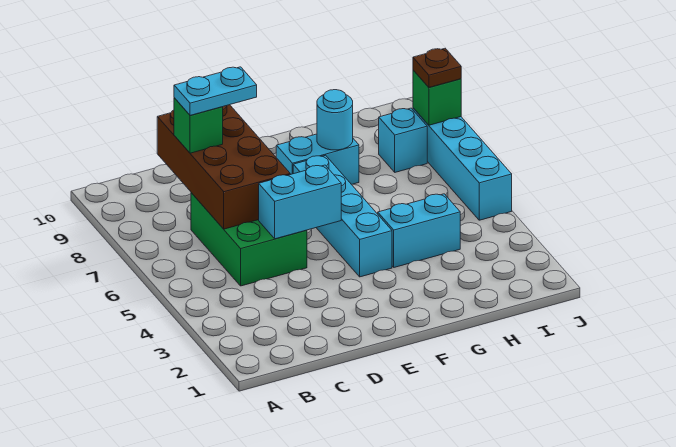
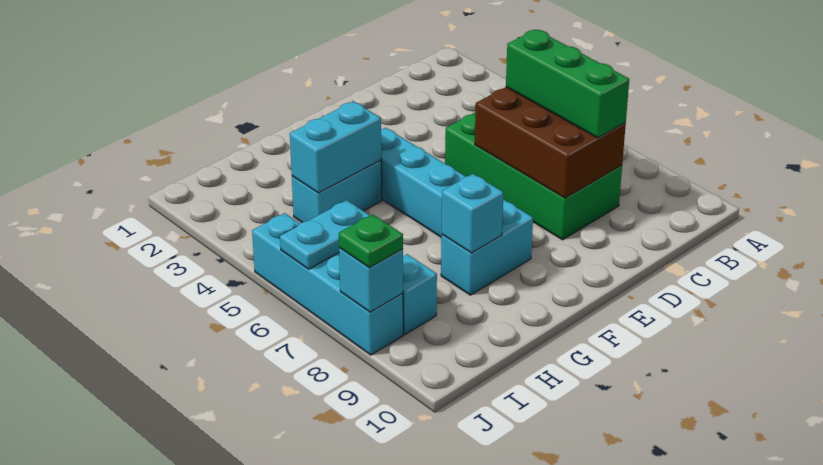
green 2x3 brick [191,193,307,286] -> green 2x4 brick [445,113,622,240]
brown 2x4 brick [157,105,290,229] -> brown 2x3 brick [475,87,626,198]
green 1x1 brick [174,98,223,153] -> green 1x3 brick [506,29,629,138]
cyan 1x2 plate [174,67,257,116] -> cyan 1x2 plate moved to [280,200,370,269]
cyan 1x2 brick [259,165,341,239] -> cyan 1x2 brick moved to [290,101,381,193]
cyan 1x1 round brick [317,90,353,150] -> cyan 1x1 brick [442,174,503,253]
green 1x1 brick [413,70,461,125] -> cyan 1x1 brick [339,248,403,312]
brown 1x1 plate [413,49,461,88] -> green 1x1 plate [339,214,403,268]

